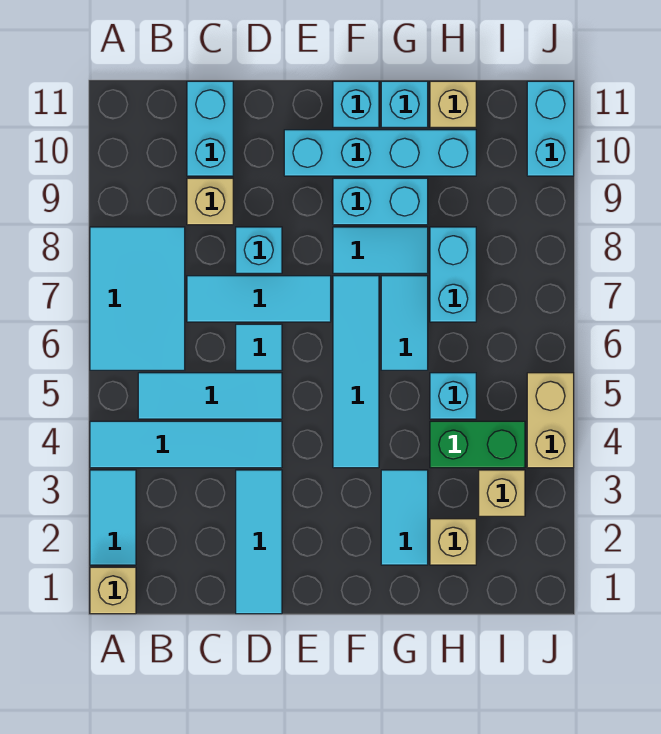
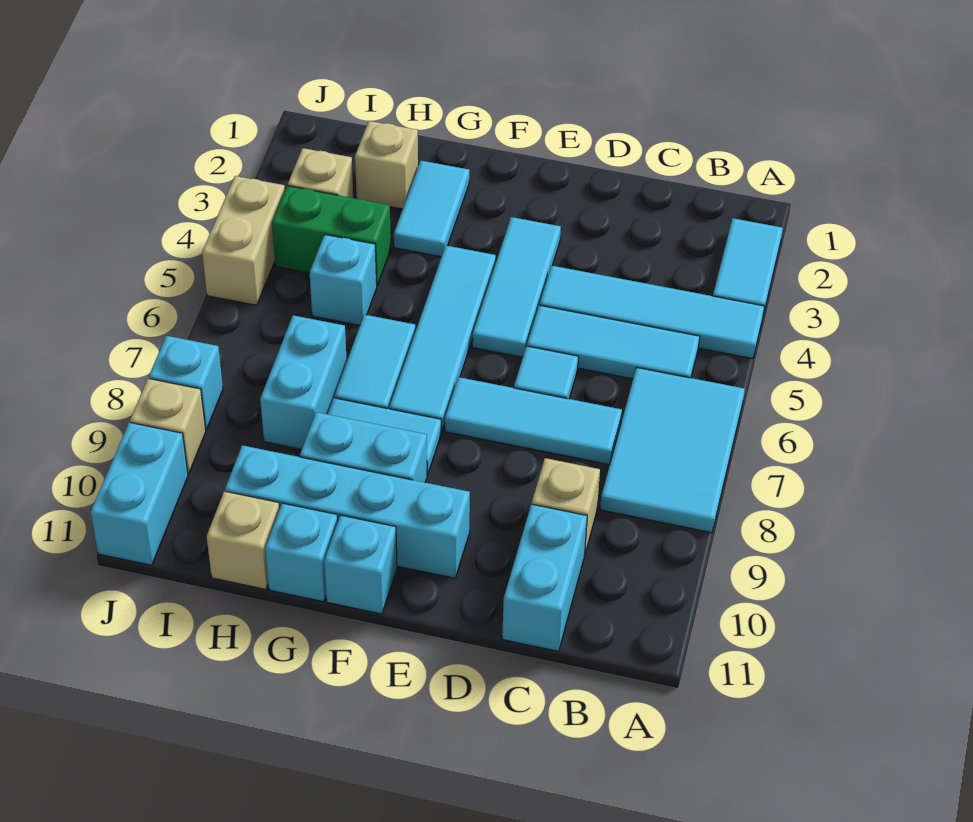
tan 1x1 brick [90,567,136,614] -> tan 1x1 brick moved to [130,378,206,474]
cyan 1x3 tile [236,470,282,614] -> cyan 1x3 tile moved to [472,217,561,357]
cyan 1x1 brick [236,227,282,273] -> cyan 1x1 brick moved to [149,336,223,430]

